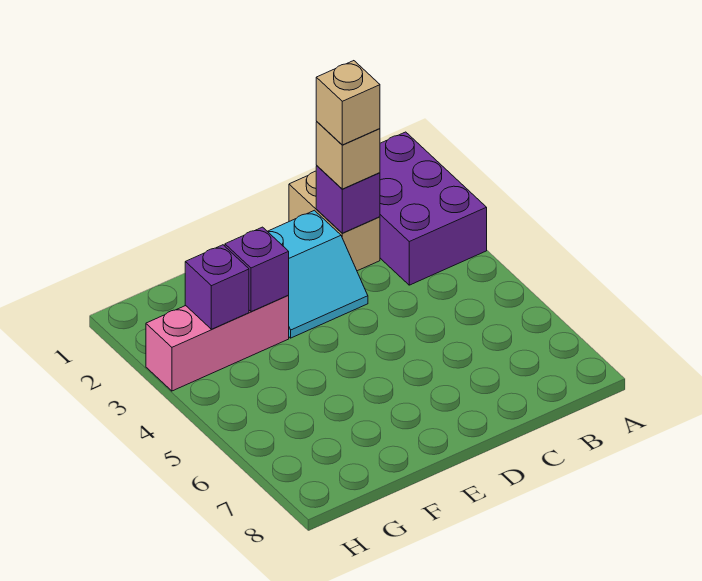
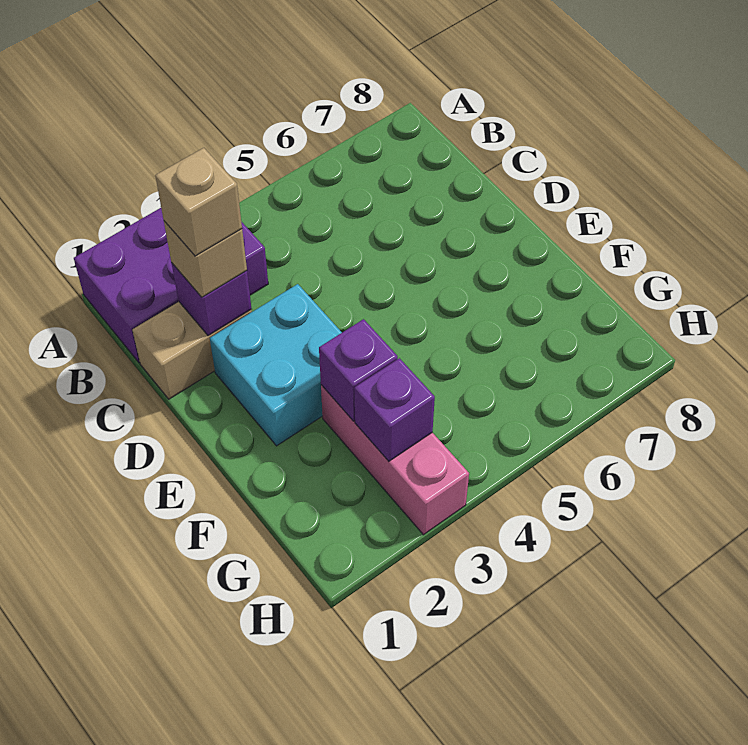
cyan 2x2 slope [268,210,368,338] -> cyan 2x2 brick [210,284,342,446]

